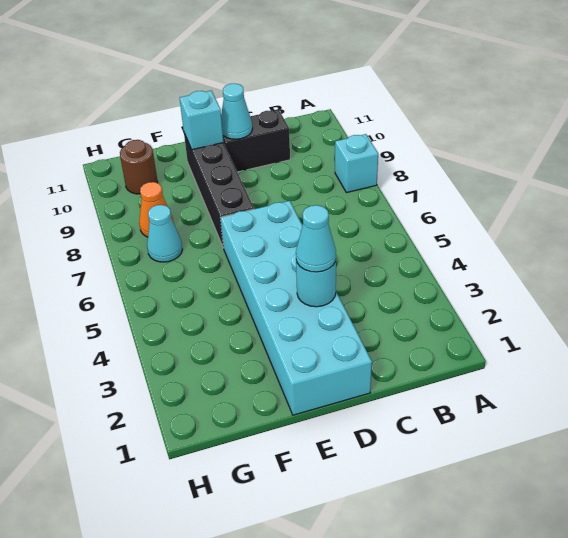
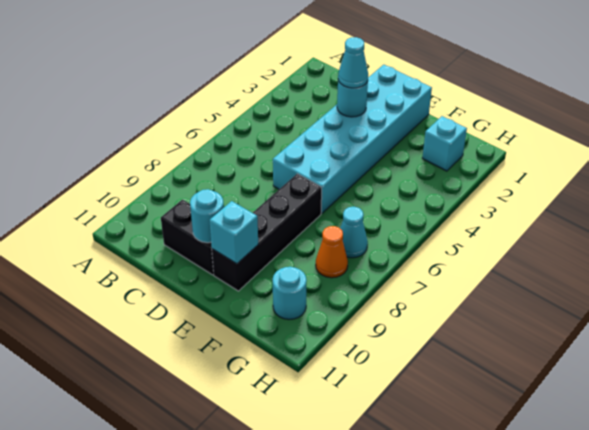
cyan 1x1 brick [335,134,378,193] -> cyan 1x1 brick moved to [422,116,467,171]
cyan 1x1 cone [221,84,253,139] -> cyan 1x1 round brick [190,189,224,243]
brown 1x1 round brick [120,140,158,194] -> cyan 1x1 round brick [273,267,307,319]

